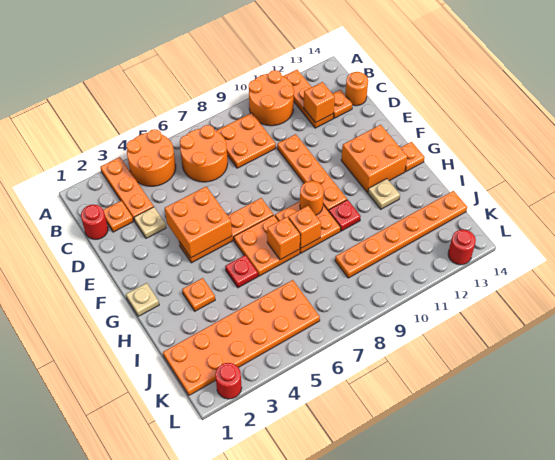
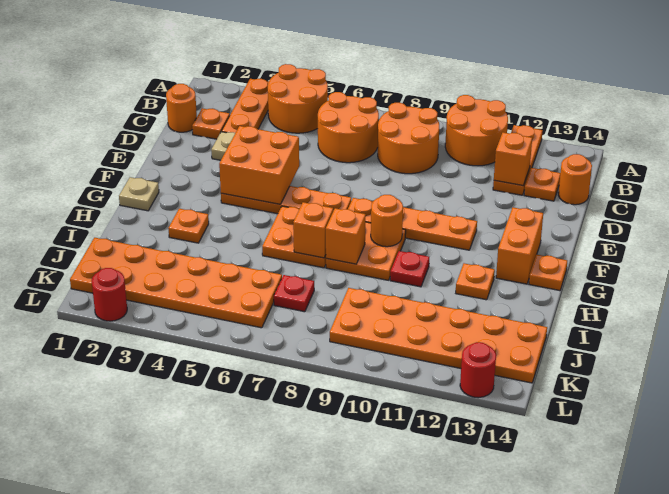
orange 2x2 plate [216,113,276,168] -> orange 2x2 round brick [378,103,439,174]
red 1x1 round brick [81,205,108,239] -> orange 1x1 round brick [166,84,197,132]
orange 1x4 plate [277,134,347,211] -> orange 1x4 plate turned to [348,198,477,250]
orange 2x2 brick [341,125,407,192] -> orange 1x2 brick [496,208,543,284]
red 1x1 plate [225,255,258,288] -> red 1x1 plate moved to [274,275,314,312]
tan 1x1 plate [368,179,400,209] -> orange 1x1 plate [456,263,495,300]
orange 1x6 plate [335,191,467,278] -> orange 2x6 plate [330,288,547,383]

